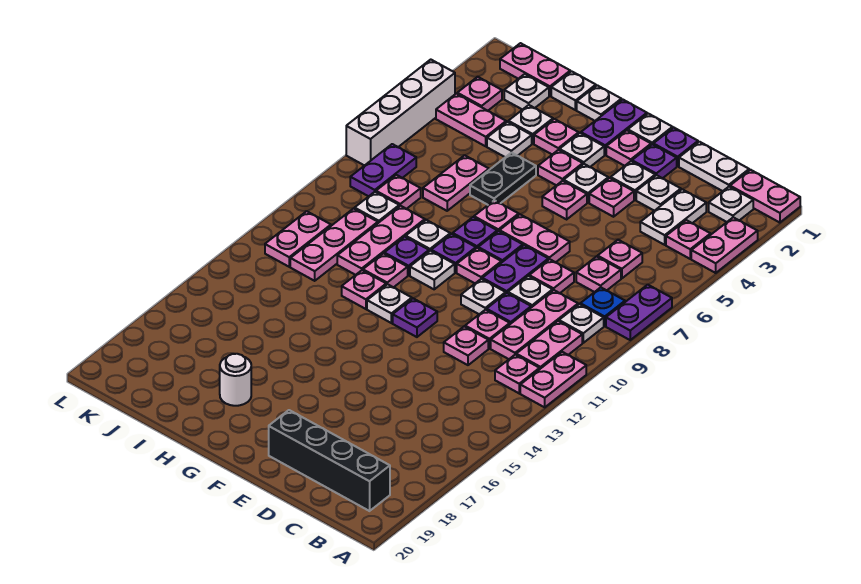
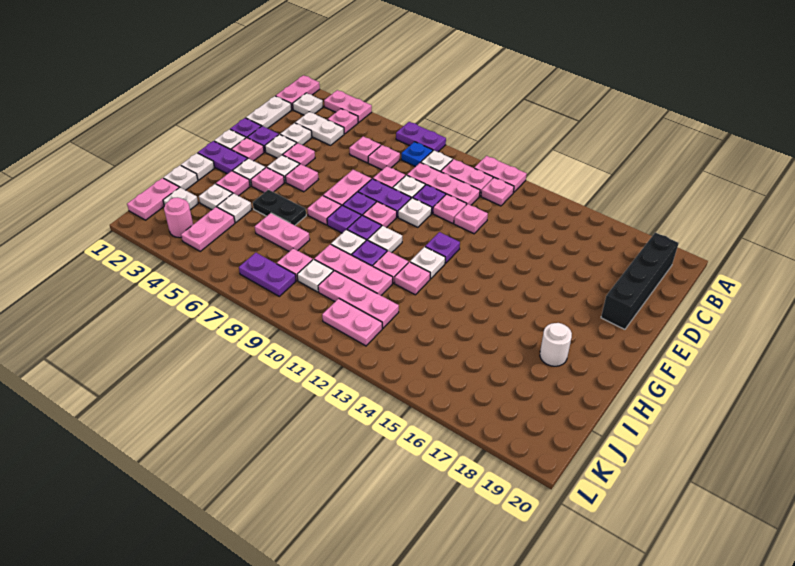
pink 1x1 plate [457,77,502,111] -> pink 1x1 round brick [164,197,193,238]
white 1x4 brick [346,60,455,166] -> none

